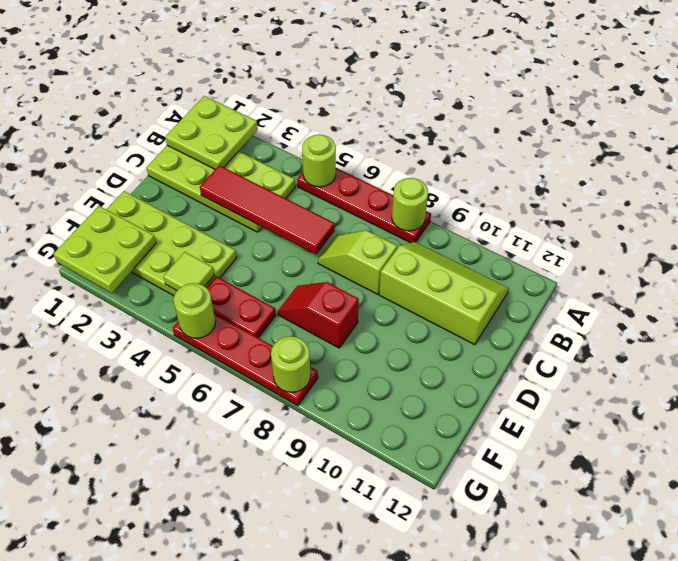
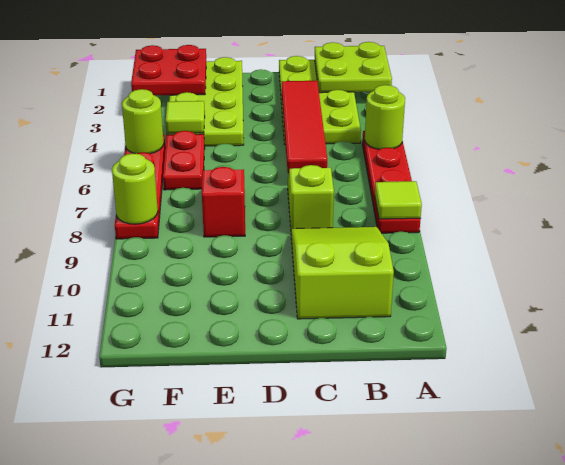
lime 1x1 round brick [392,178,428,231] -> lime 1x1 tile [375,181,422,219]
lime 2x3 slope [379,242,509,345] -> lime 2x3 slope turned to [291,227,394,319]
lime 2x2 plate [53,206,156,293] -> red 2x2 plate [131,45,206,95]

